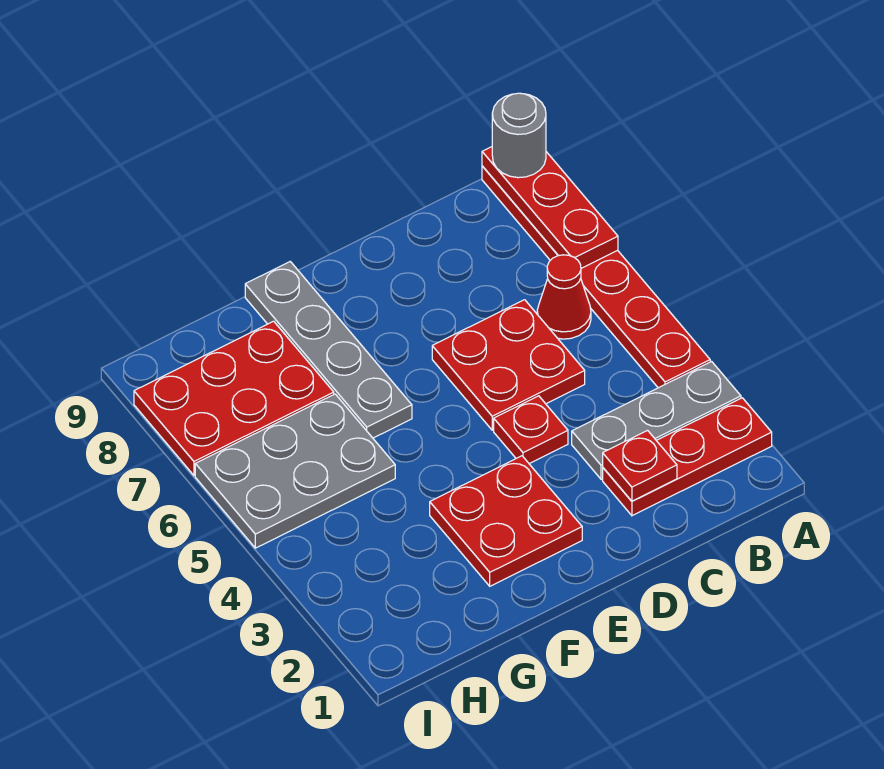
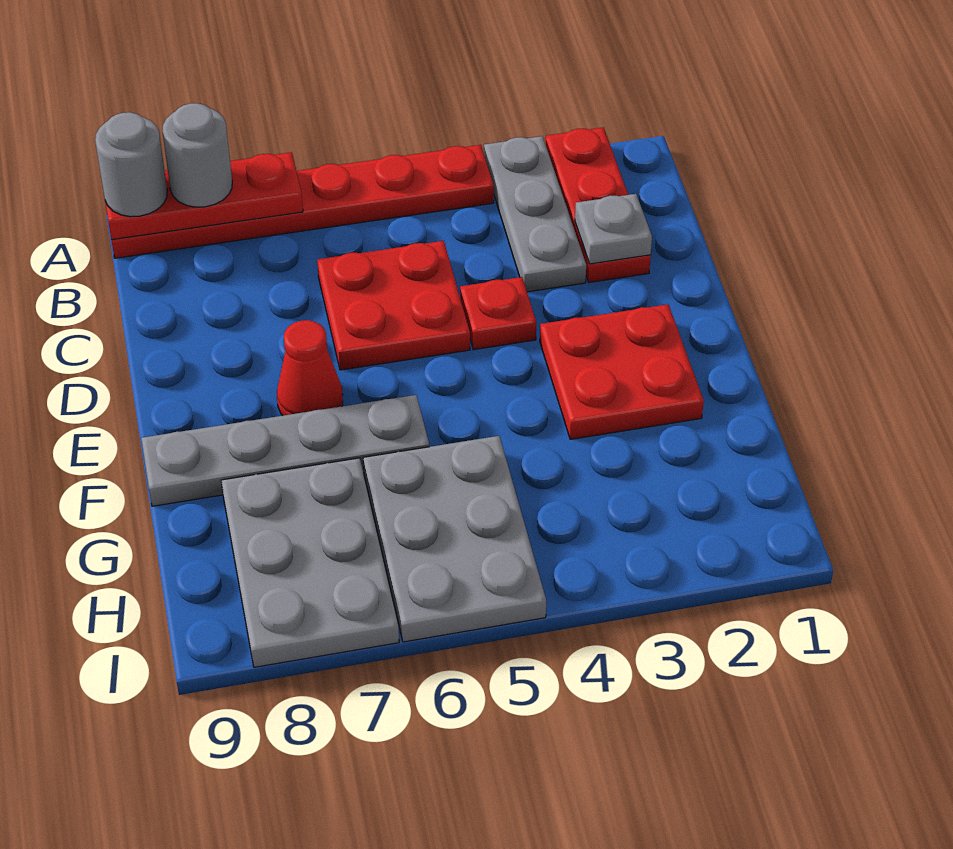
none -> grey 1x1 round brick [162,103,232,207]
red 1x1 cone [537,255,591,339] -> red 1x1 cone moved to [277,320,343,416]
red 1x1 plate [603,431,677,501] -> grey 1x1 plate [575,194,652,264]
red 2x3 plate [134,321,334,475] -> grey 2x3 plate [221,458,399,667]

